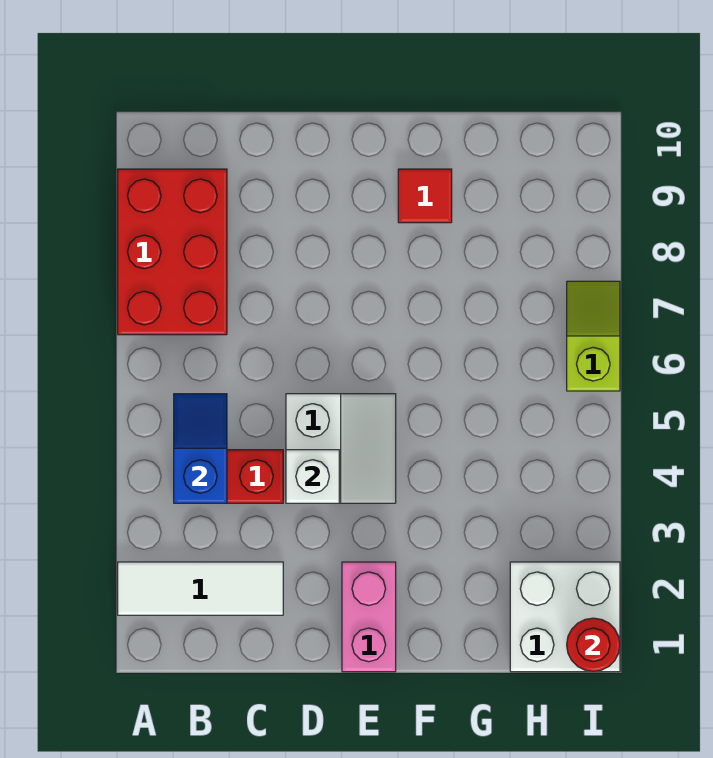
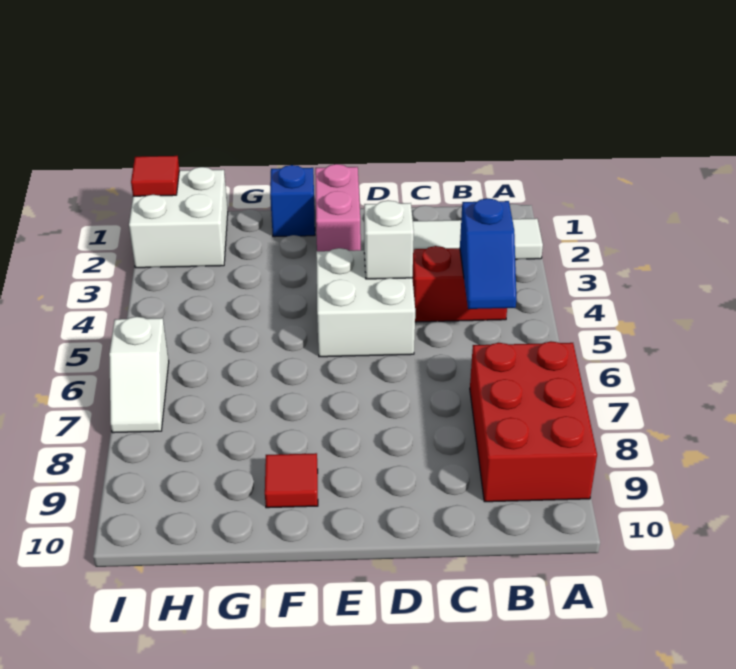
white 2x2 slope [286,394,396,503] -> white 2x2 brick [316,248,415,357]
none -> blue 1x1 brick [270,165,315,237]
red 1x1 round brick [567,618,620,672] -> red 1x1 tile [131,156,179,196]
lime 1x2 slope [567,281,620,391] -> white 1x2 slope [109,317,169,433]

